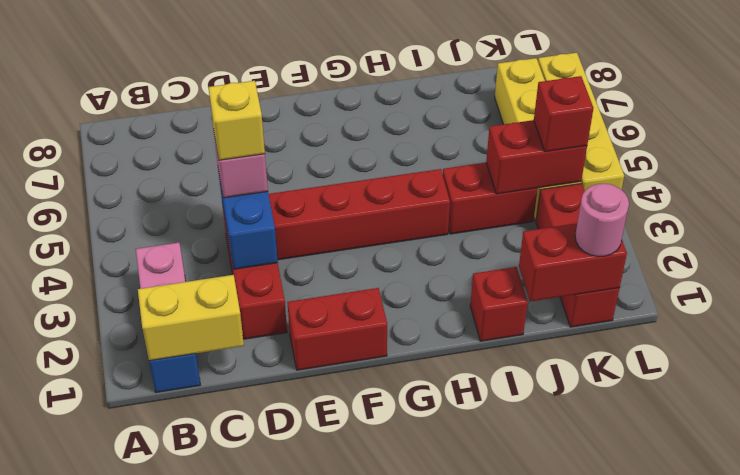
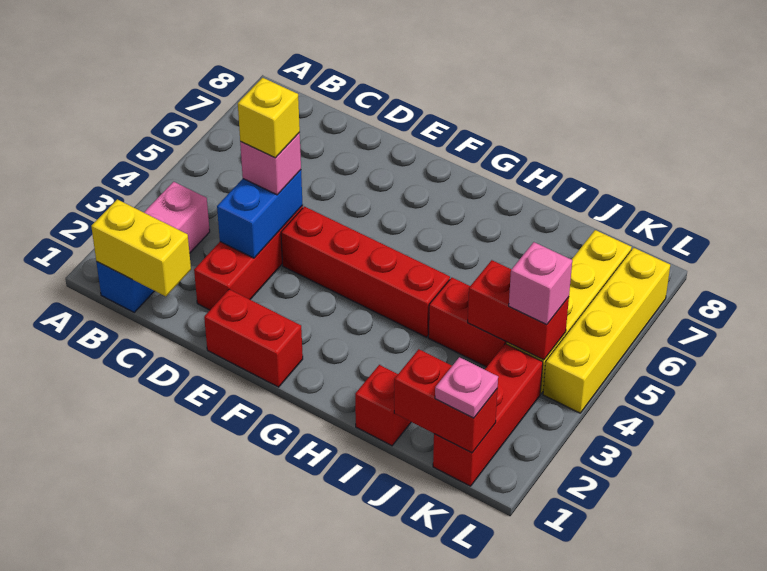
pink 1x1 round brick [575,184,629,256] -> pink 1x1 plate [435,357,498,418]
red 1x1 brick [534,76,593,152] -> pink 1x1 brick [509,242,572,325]

